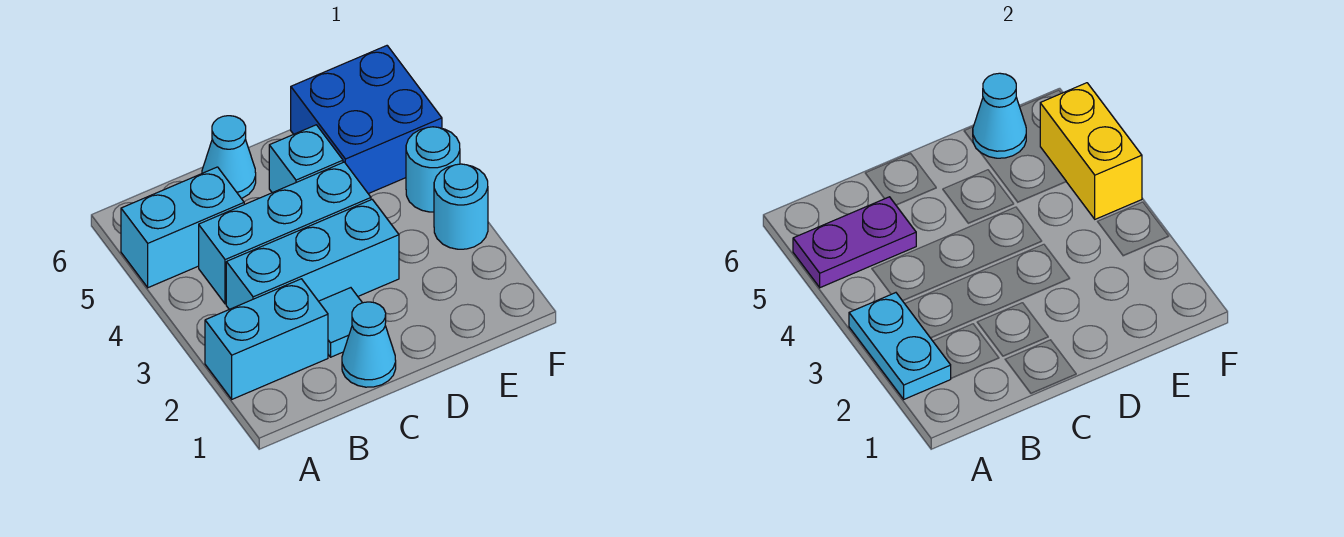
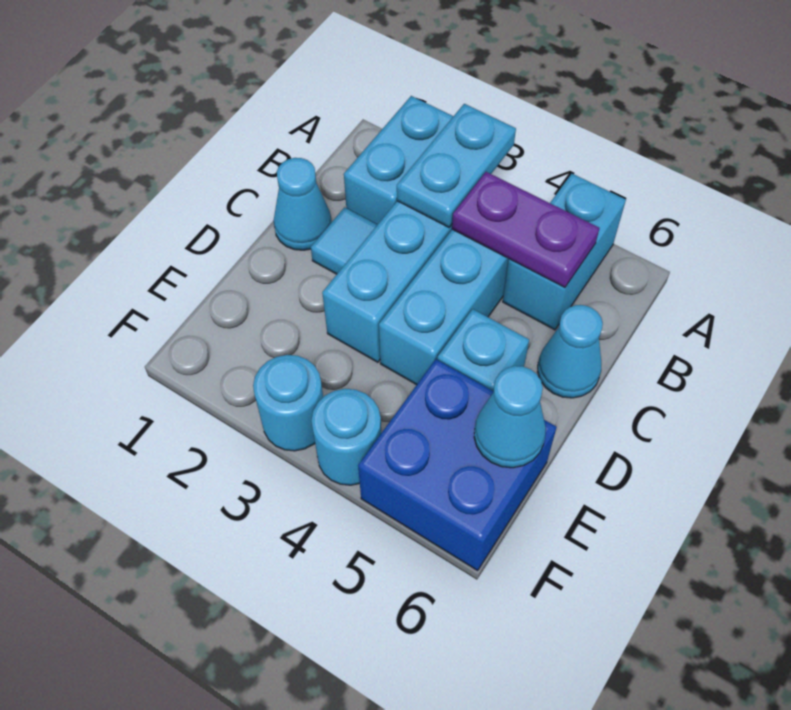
cyan 1x2 plate [849,293,951,399] -> cyan 1x2 plate turned to [397,104,516,227]
purple 1x2 plate [793,197,916,288] -> purple 1x2 plate turned to [452,172,599,287]
yellow 1x2 brick [1040,83,1142,219] -> none

